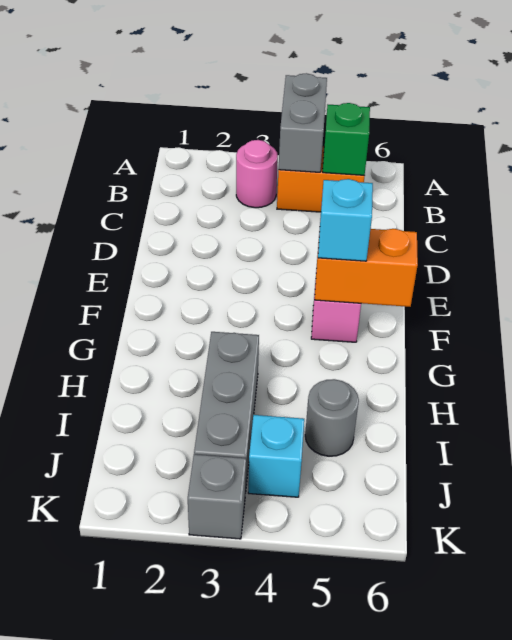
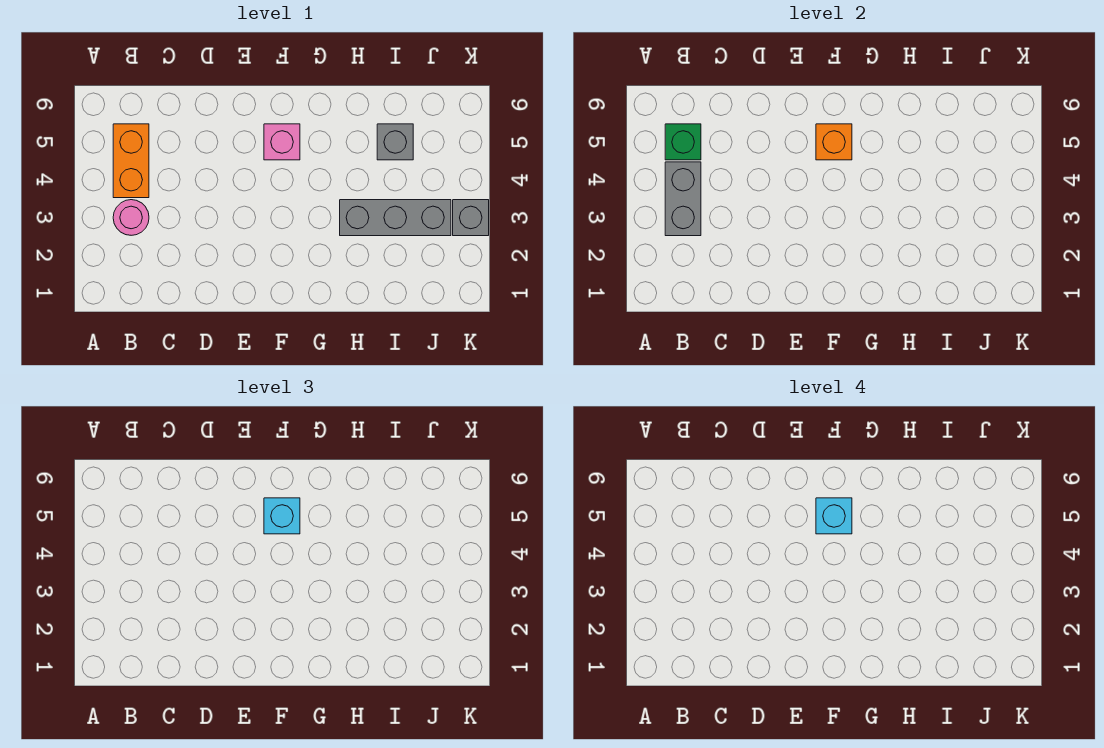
grey 1x2 brick [279,73,327,172] -> grey 1x2 brick turned to [665,162,701,236]
orange 1x2 brick [315,229,418,307] -> orange 1x1 brick [816,124,852,160]
grey 1x1 round brick [305,379,359,456] -> grey 1x1 brick [377,124,413,160]
cyan 1x1 brick [248,415,304,497] -> cyan 1x1 brick moved to [816,498,852,534]

